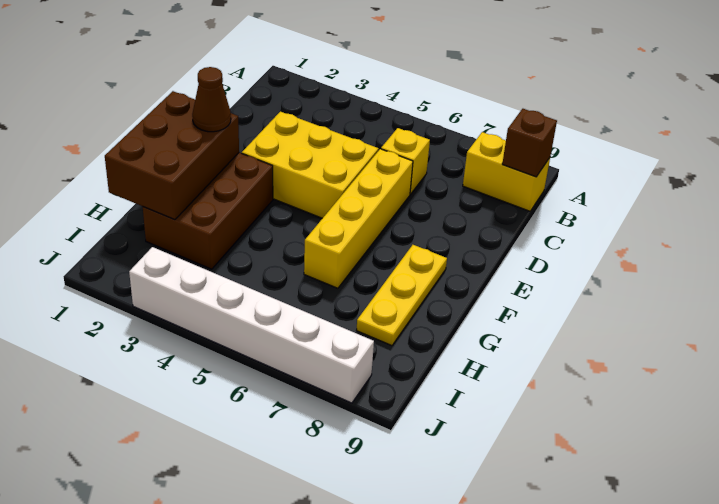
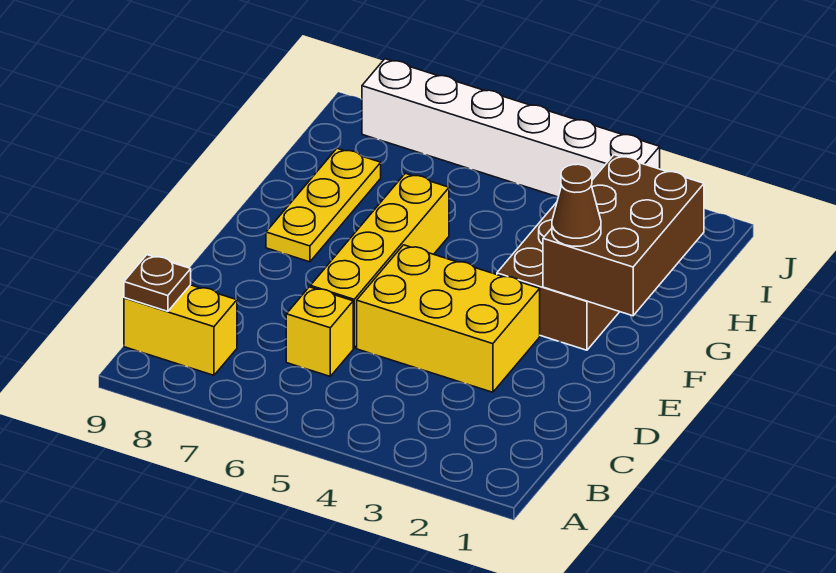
brown 1x1 brick [502,109,557,177] -> brown 1x1 plate [124,255,191,311]

